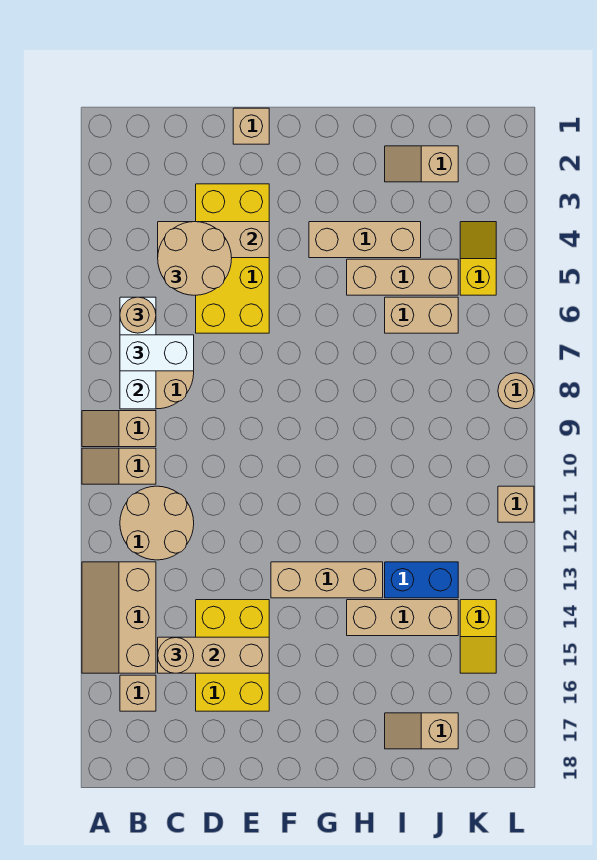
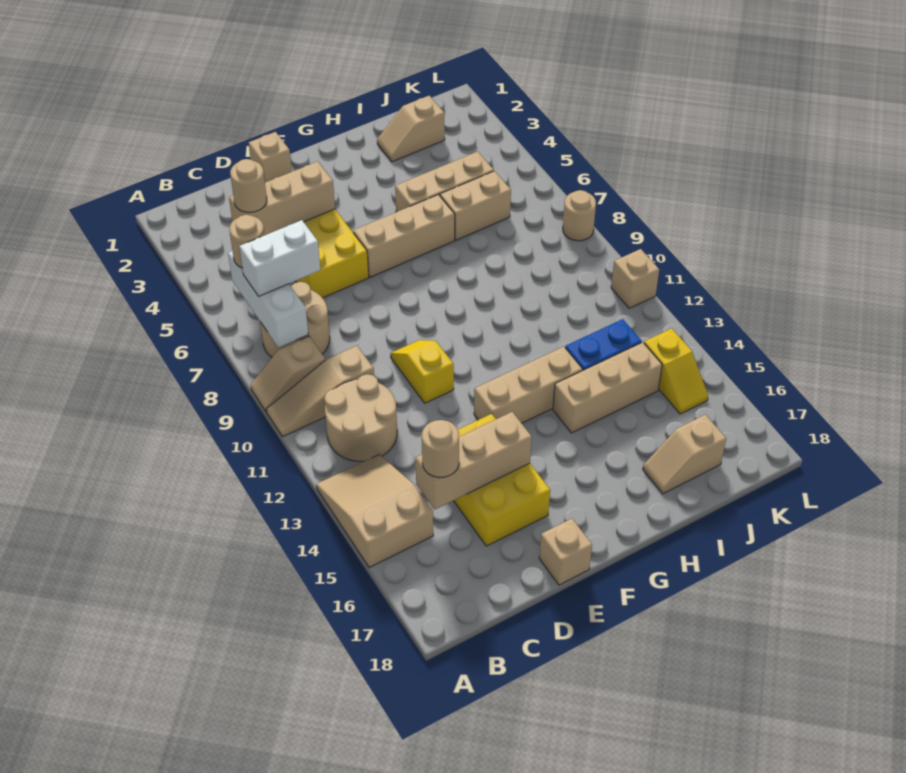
tan 1x2 slope [82,448,156,484] -> tan 1x3 slope [266,346,374,437]
tan 2x3 slope [82,562,156,673] -> tan 2x3 slope turned to [316,455,433,568]
tan 1x1 brick [120,675,156,711] -> tan 1x1 brick moved to [539,519,592,585]
tan 2x2 round brick [158,222,232,295] -> tan 1x1 round brick [230,159,267,212]
tan 1x3 brick [309,222,421,258] -> tan 1x3 brick moved to [353,195,455,277]
yellow 1x2 slope [460,222,496,295] -> yellow 1x2 slope moved to [391,340,454,403]

